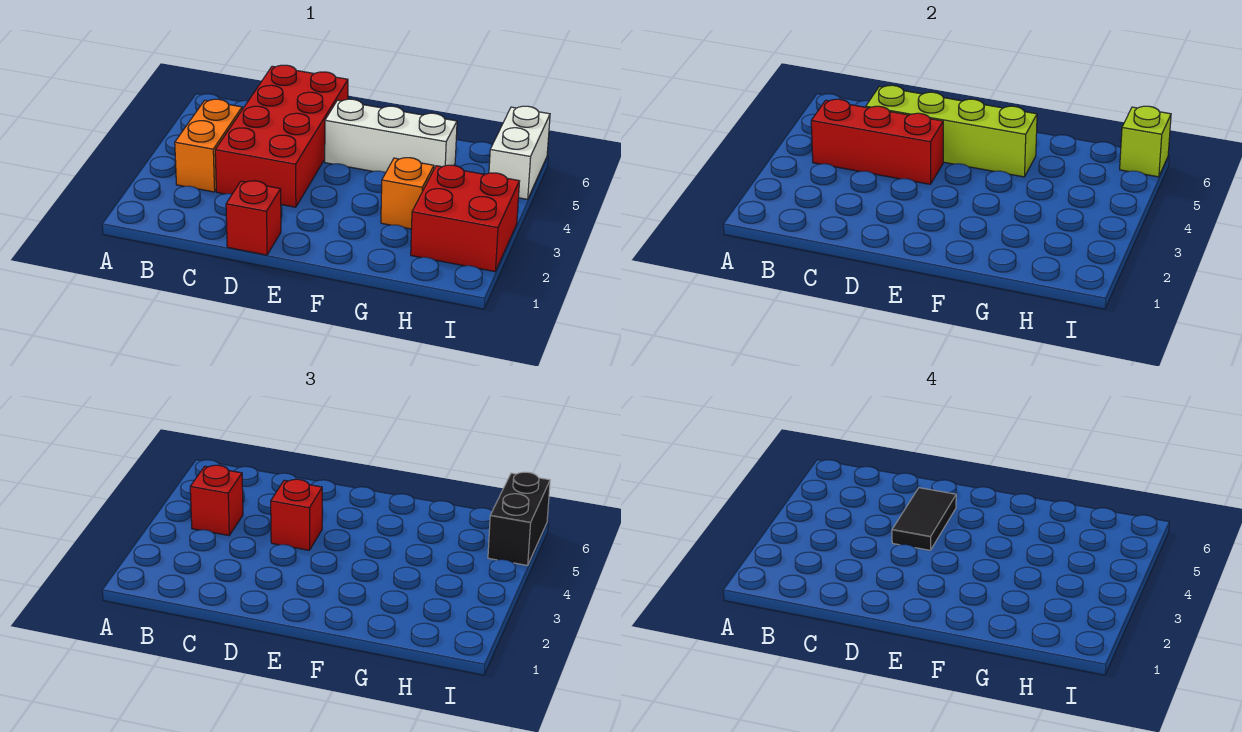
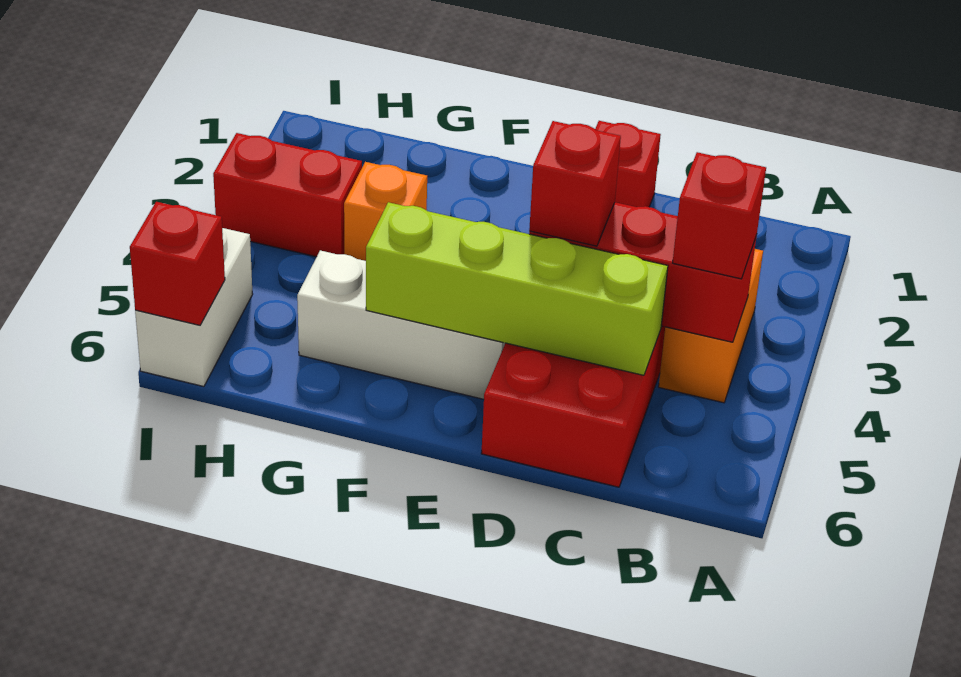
black 1x2 tile [892,488,956,550] -> none
red 2x2 brick [411,165,520,272] -> red 1x2 brick [213,133,362,257]
black 1x2 brick [488,472,550,565] -> none
lime 1x1 brick [1120,106,1171,177] -> red 1x1 brick [130,202,225,325]

